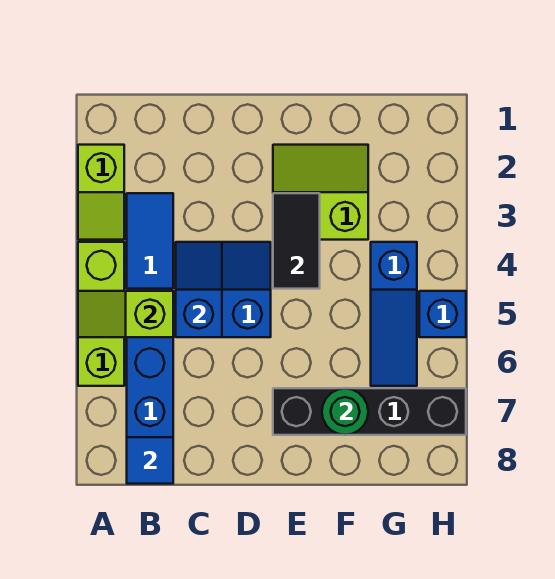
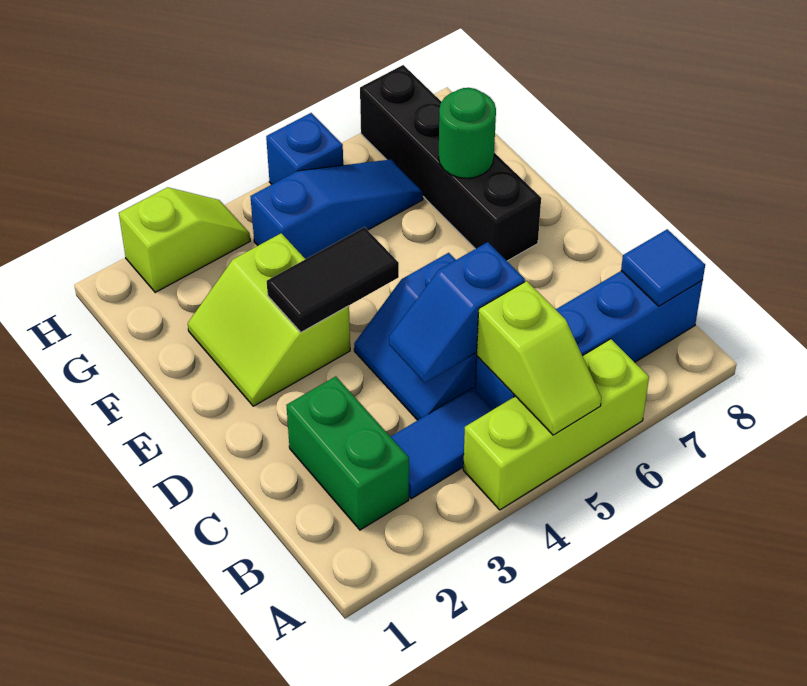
lime 1x2 slope [78,145,124,240] -> lime 1x2 slope moved to [119,187,250,292]
none -> green 1x2 brick [286,376,409,530]

